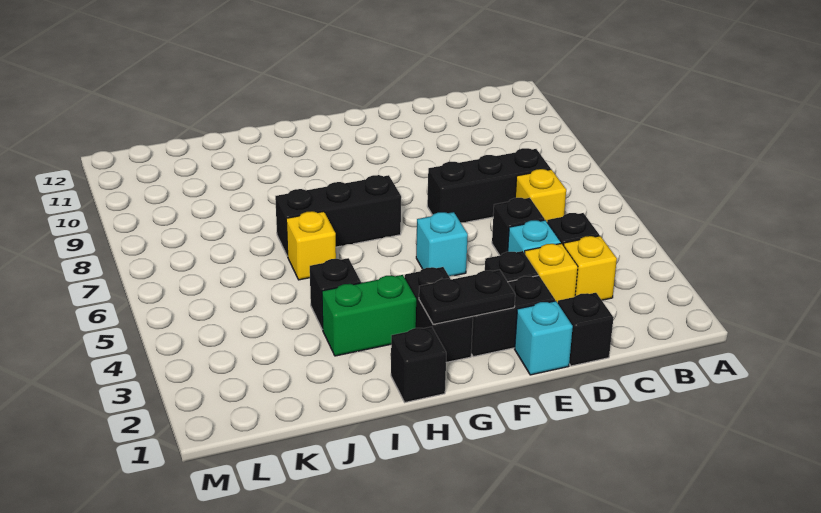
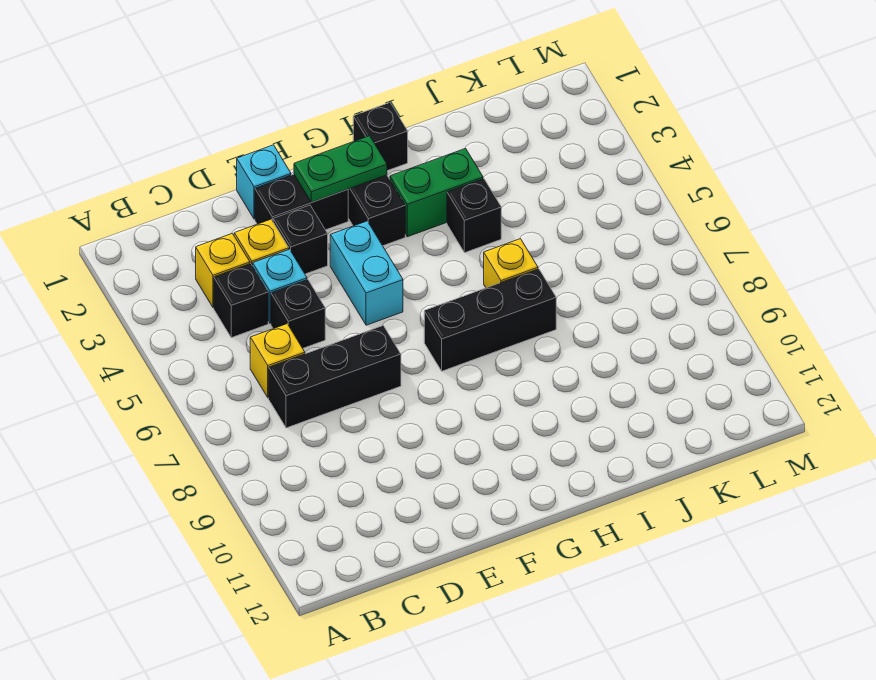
black 1x1 brick [558,293,614,366] -> none
black 1x2 plate [419,270,515,324] -> green 1x2 plate [294,136,387,202]
cyan 1x1 brick [416,212,468,276] -> cyan 1x2 brick [330,221,403,325]

